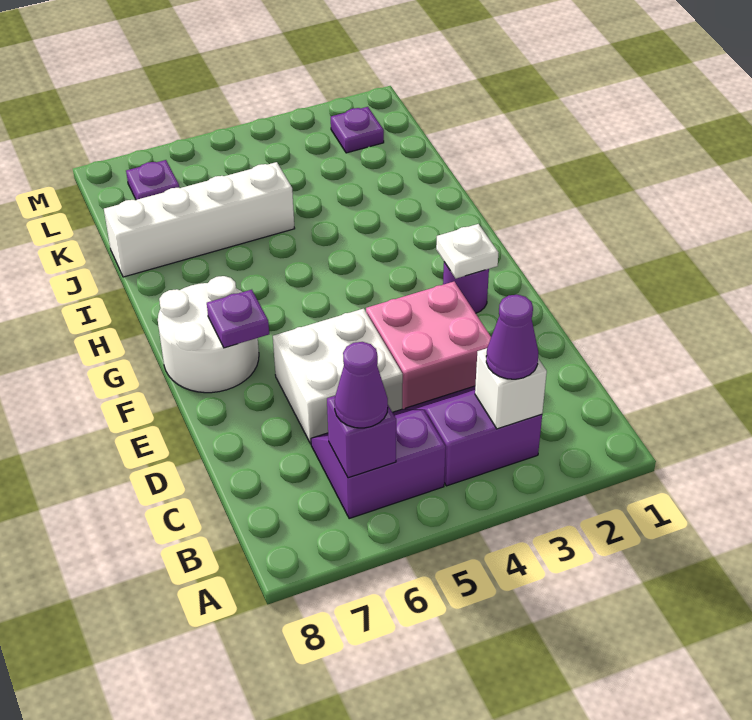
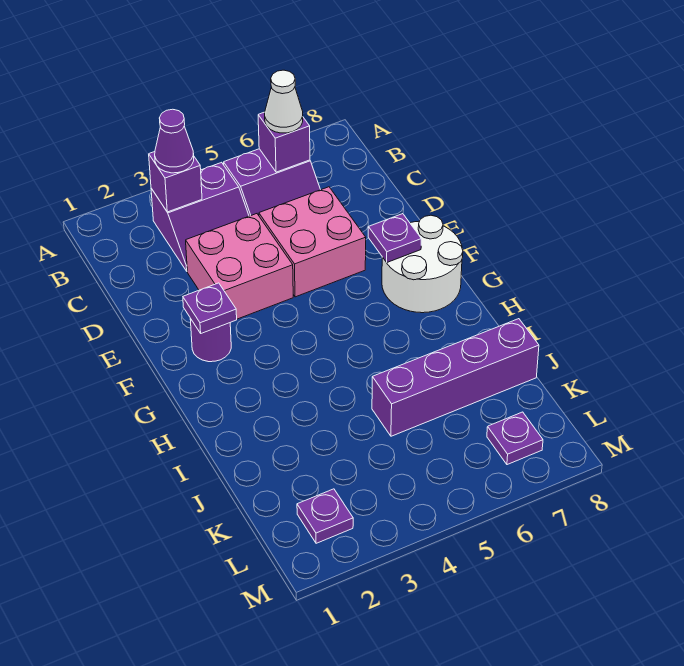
white 1x1 brick [475,348,547,429] -> purple 1x1 brick [149,152,202,212]
purple 1x1 cone [335,342,388,428] -> white 1x1 cone [265,70,303,133]
white 2x2 brick [273,309,403,444] -> pink 2x2 brick [259,187,366,297]
white 1x1 plate [436,224,499,278] -> purple 1x1 plate [183,283,237,333]
white 1x4 brick [104,162,295,277] -> purple 1x4 brick [372,319,539,436]

